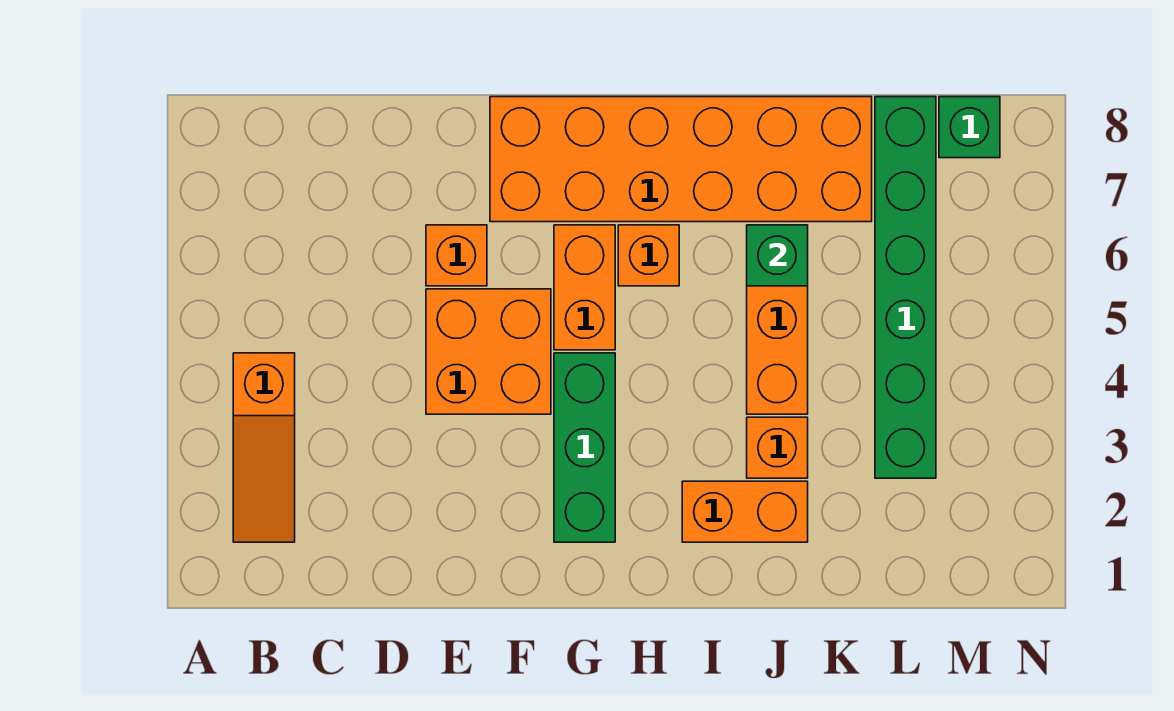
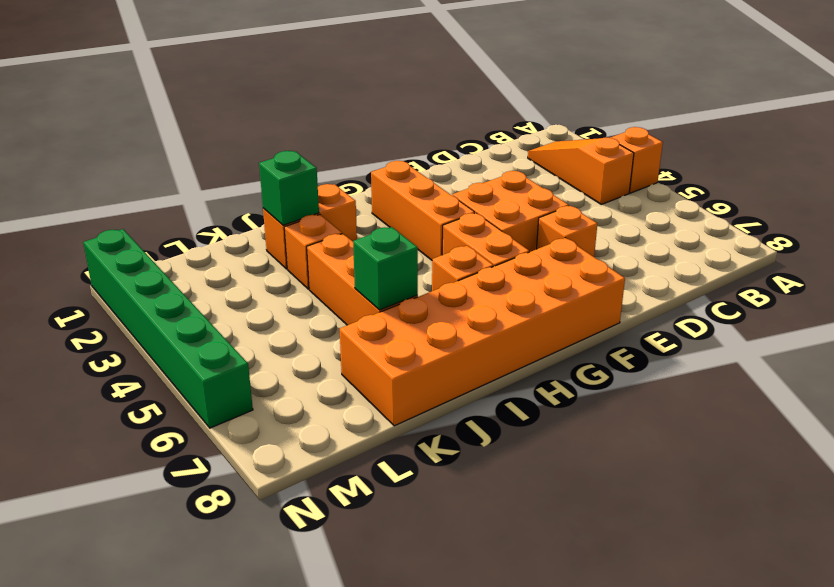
none -> orange 1x1 brick [610,127,663,193]
green 1x3 brick [554,353,615,542] -> orange 1x3 brick [371,161,475,260]
green 1x6 brick [875,97,936,478] -> green 1x6 brick moved to [83,229,253,428]
green 1x1 brick [939,97,1000,158] -> green 1x1 brick moved to [259,151,319,225]

